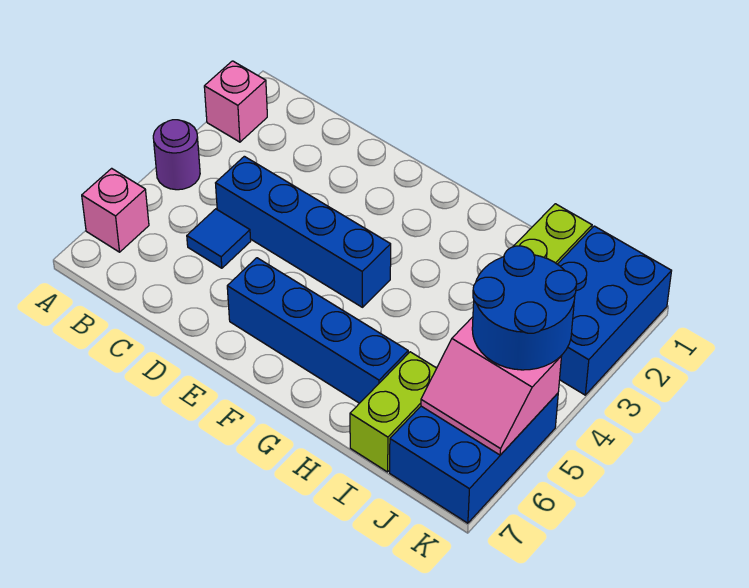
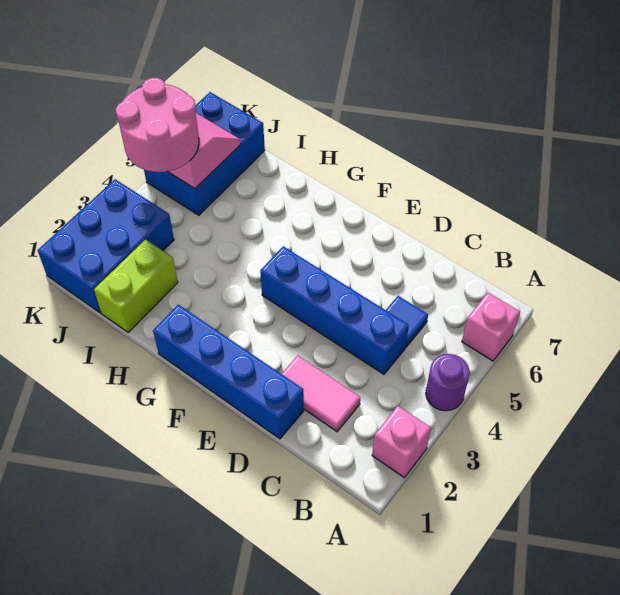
none -> pink 1x2 tile [282,356,360,432]
blue 1x4 brick [227,258,408,403] -> blue 1x4 brick moved to [153,305,304,439]
lime 1x2 brick [350,352,437,472] -> none
blue 2x2 round brick [472,246,577,370] -> pink 2x2 round brick [116,78,199,172]

